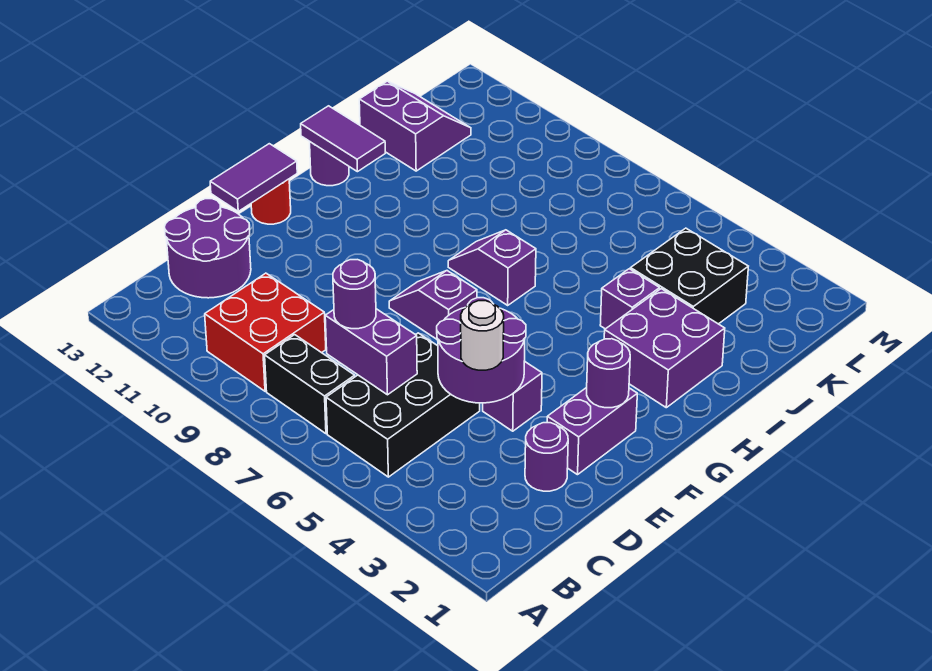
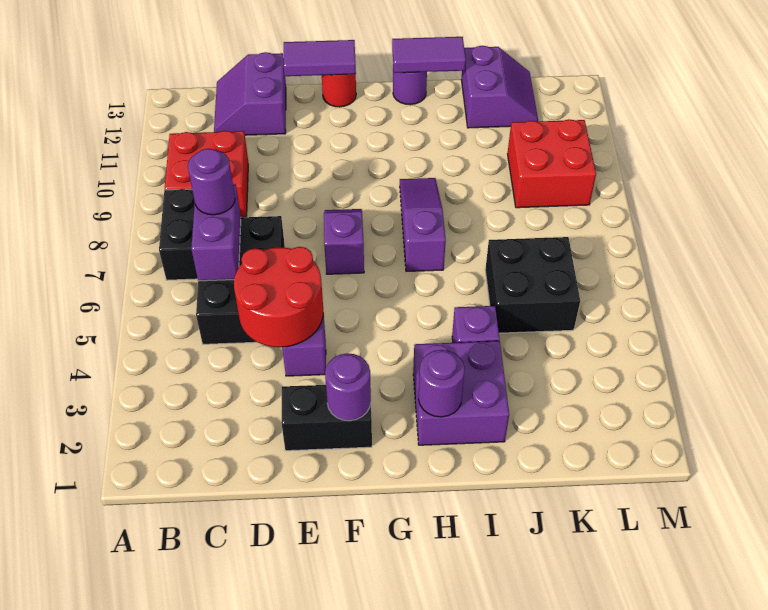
black 2x3 brick [326,333,480,477] -> black 2x3 brick turned to [196,216,285,344]
purple 2x2 round brick [165,199,251,298] -> purple 2x2 slope [214,52,286,135]
purple 1x1 round brick [525,423,568,491] -> purple 1x1 round brick moved to [418,350,465,417]
purple 2x2 round brick [437,298,526,403] -> red 2x2 round brick [234,247,323,347]
white 1x1 round brick [461,301,504,370] -> none
purple 1x2 brick [547,387,637,475] -> black 1x2 brick [281,385,372,451]
purple 1x2 slope [448,230,536,305] -> purple 1x3 slope [400,178,446,271]
purple 1x2 tile [301,106,385,172] -> purple 1x2 tile turned to [392,37,466,73]
black 2x2 brick [631,228,748,324] -> black 2x2 brick moved to [485,237,580,333]
none -> red 2x2 brick [508,119,596,208]

